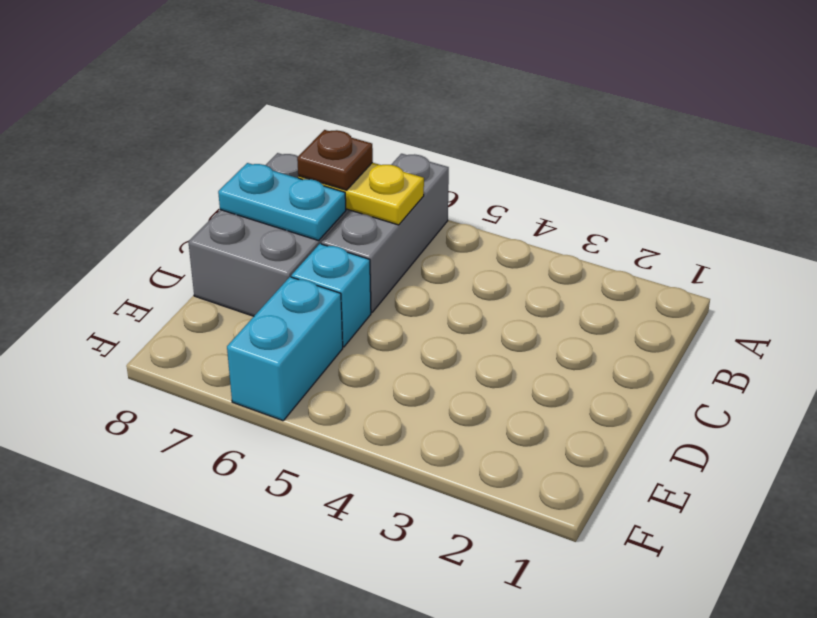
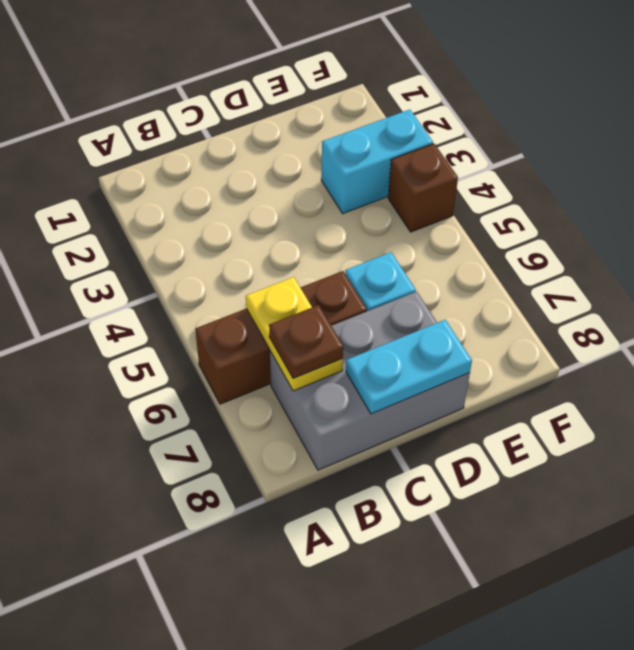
grey 1x3 brick [321,154,449,312] -> brown 1x3 brick [195,271,367,404]
cyan 1x2 plate [218,163,346,241] -> cyan 1x2 plate turned to [346,320,472,414]
cyan 1x2 brick [227,277,343,421] -> cyan 1x2 brick moved to [321,110,433,213]
none -> brown 1x1 brick [388,144,458,232]

